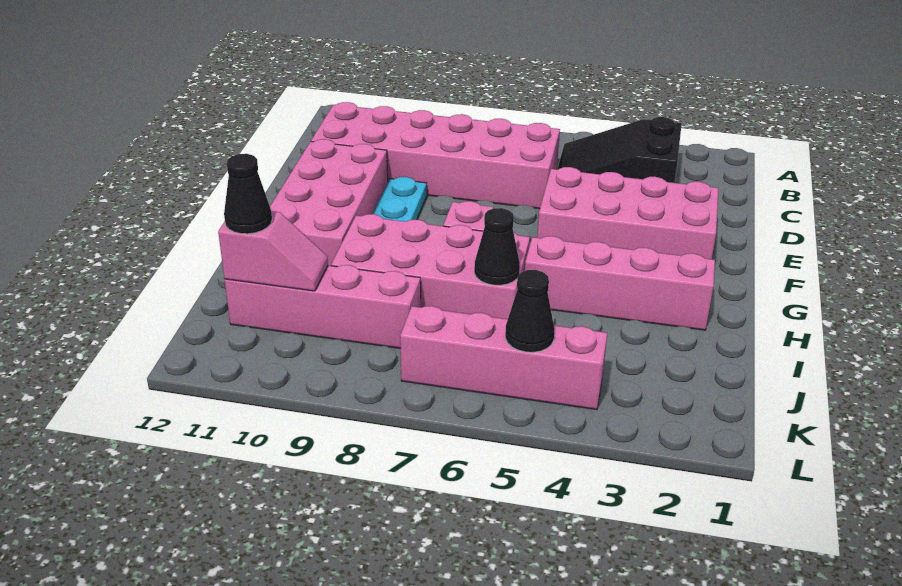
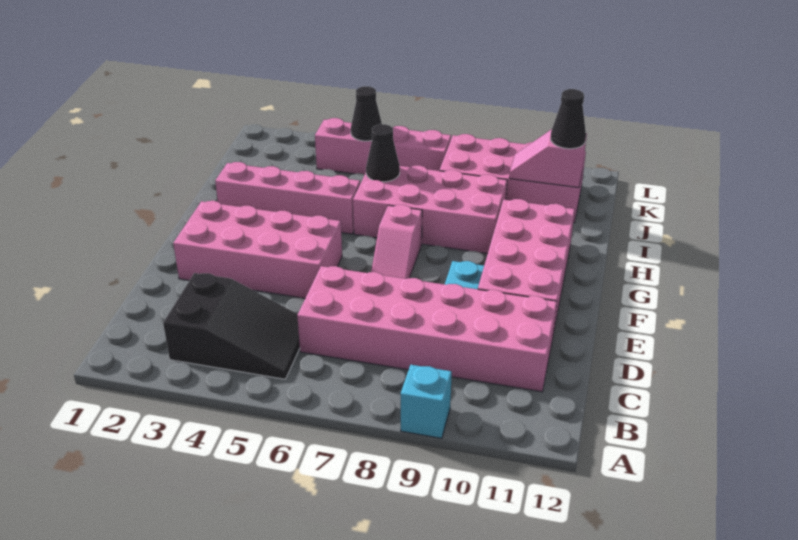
none -> cyan 1x1 brick [401,365,452,438]
pink 1x4 brick [225,265,421,348] -> pink 2x4 brick [439,134,586,223]

